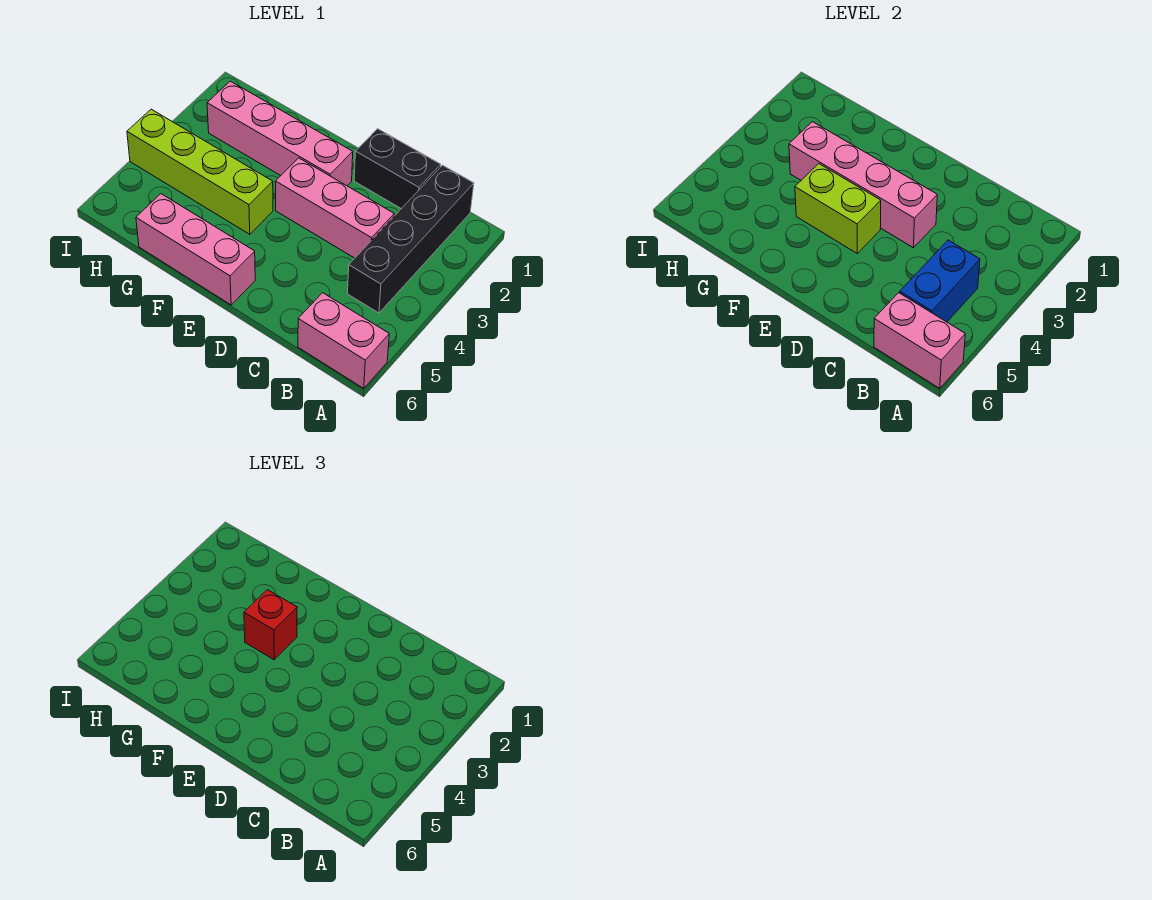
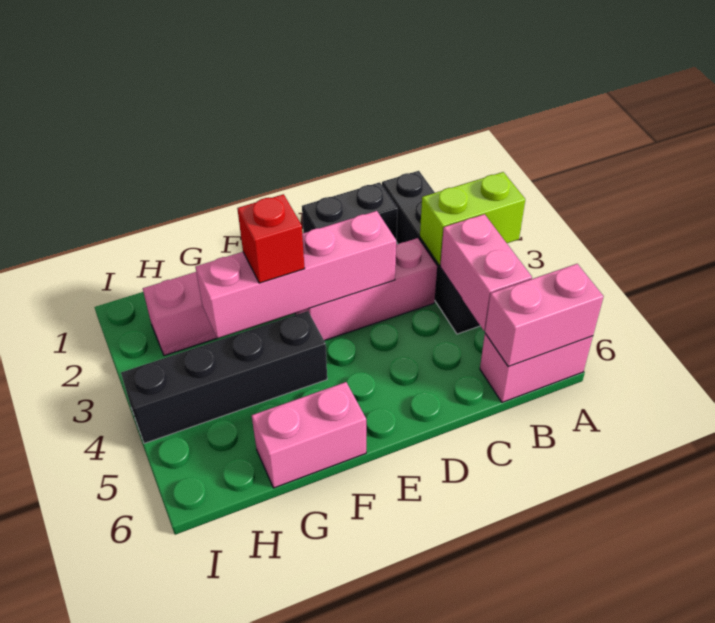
blue 1x2 brick [900,240,980,322] -> pink 1x2 brick [440,214,532,331]
lime 1x2 brick [795,164,881,253] -> lime 1x2 brick moved to [420,172,525,265]
pink 1x3 brick [136,194,255,305] -> pink 1x2 brick [252,382,366,488]
lime 1x4 brick [127,109,273,234] -> black 1x4 brick [121,311,327,443]

